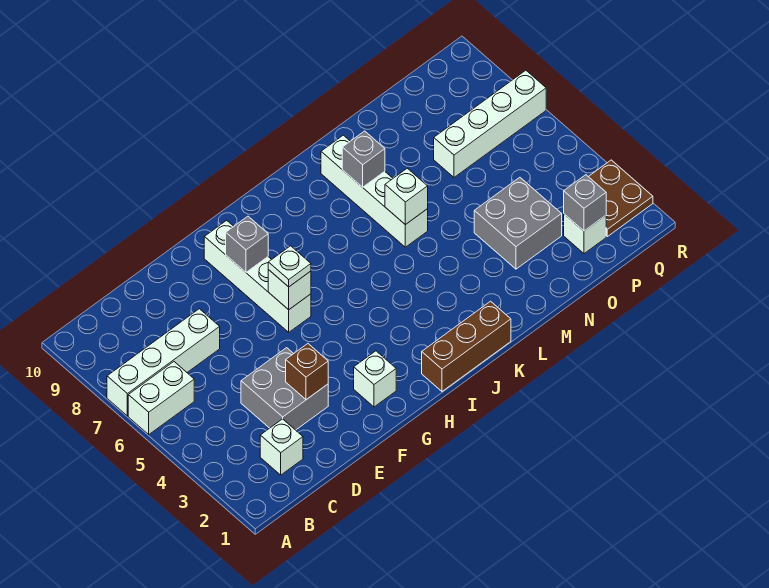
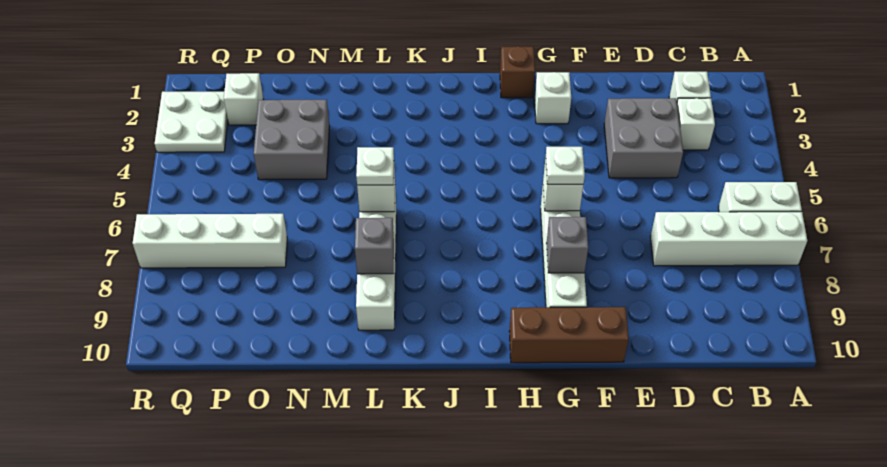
none -> white 1x1 brick [677,98,715,150]
brown 1x1 brick [286,344,328,400] -> brown 1x1 brick moved to [500,46,535,98]
brown 1x3 brick [422,301,511,391] -> brown 1x3 brick moved to [509,307,629,363]
none -> white 1x1 plate [356,147,394,185]
grey 1x1 brick [564,175,606,231] -> none
brown 2x2 plate [589,160,653,237] -> white 2x2 plate [155,92,228,152]

